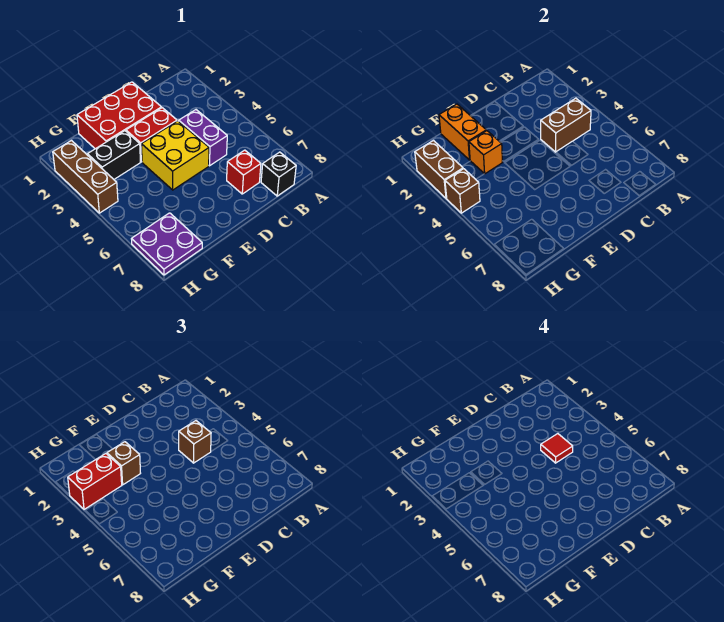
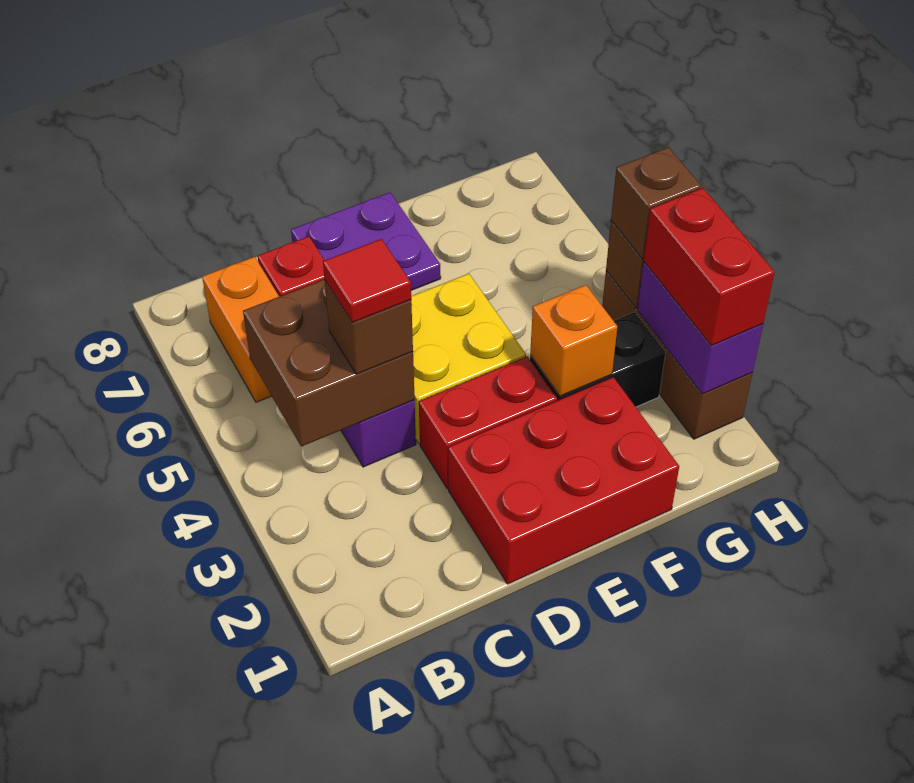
brown 1x2 brick [541,98,591,152] -> brown 2x2 brick [243,279,415,447]
black 1x1 brick [261,152,296,196] -> none
orange 1x2 brick [439,104,486,160] -> orange 1x2 brick moved to [202,257,279,402]
brown 1x1 brick [107,442,141,485] -> brown 1x1 brick moved to [611,147,701,259]
red 1x2 brick [68,454,122,509] -> red 1x2 brick turned to [644,188,775,346]
purple 2x2 plate [132,213,202,275] -> purple 2x2 plate moved to [291,193,441,290]
brown 1x2 brick [415,141,463,198] -> purple 1x2 brick [637,262,763,394]

